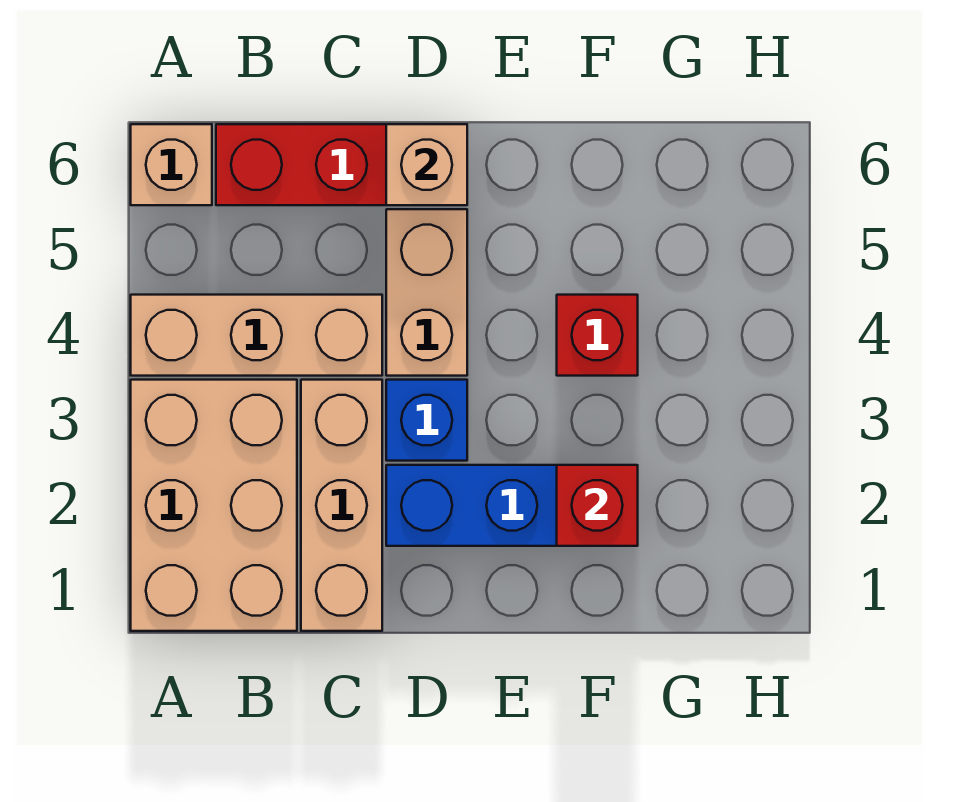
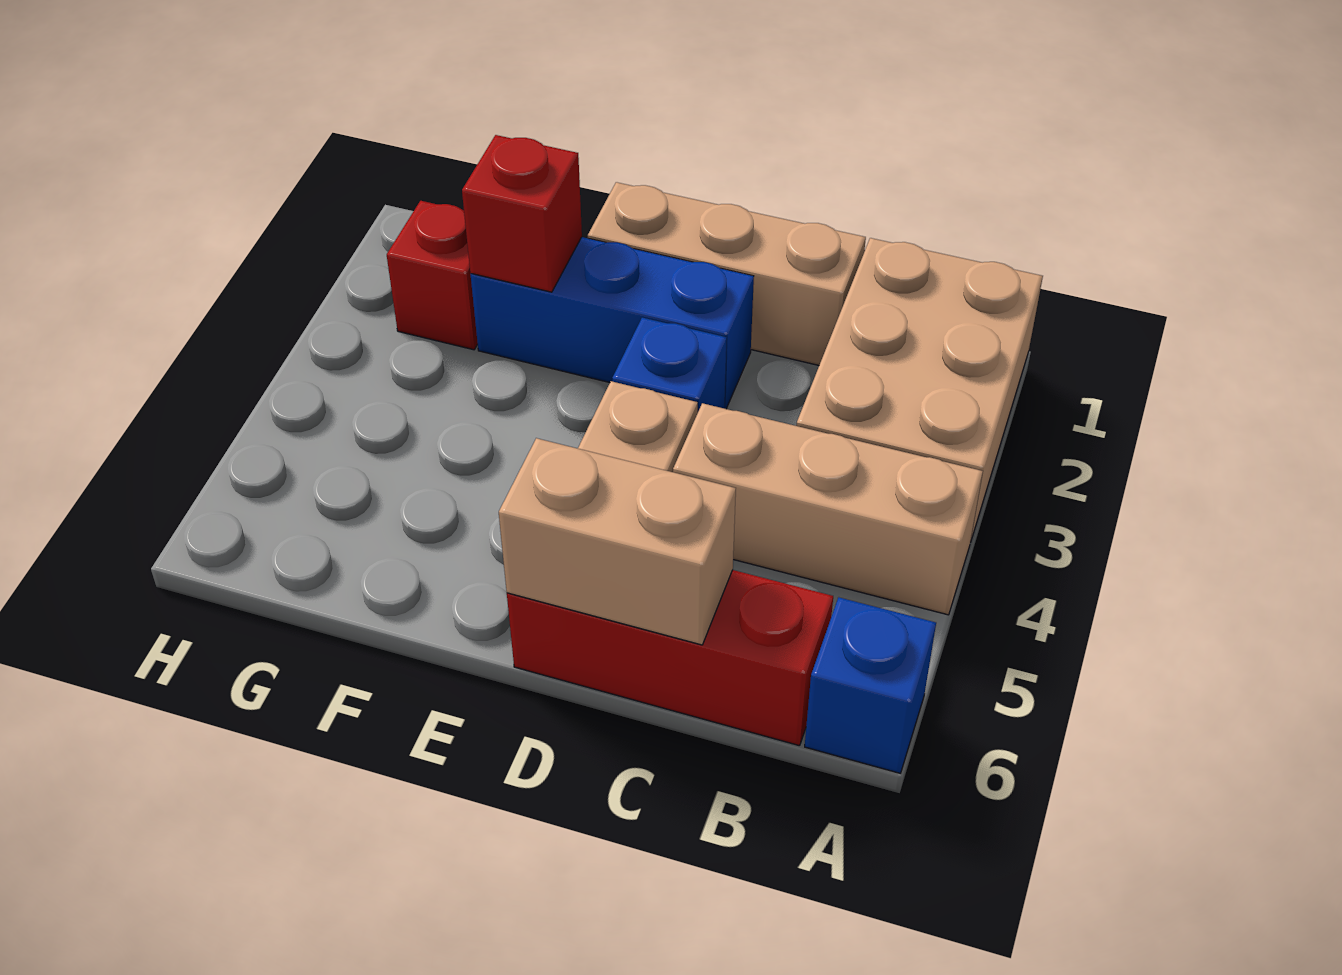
tan 1x1 brick [131,124,212,205] -> blue 1x1 brick [805,597,936,773]
tan 1x3 brick [301,380,382,631] -> tan 1x3 brick turned to [588,182,866,365]
tan 1x1 brick [386,124,467,205] -> tan 1x2 brick [499,438,736,645]
red 1x1 brick [557,295,638,376] -> red 1x1 brick moved to [387,201,478,350]

